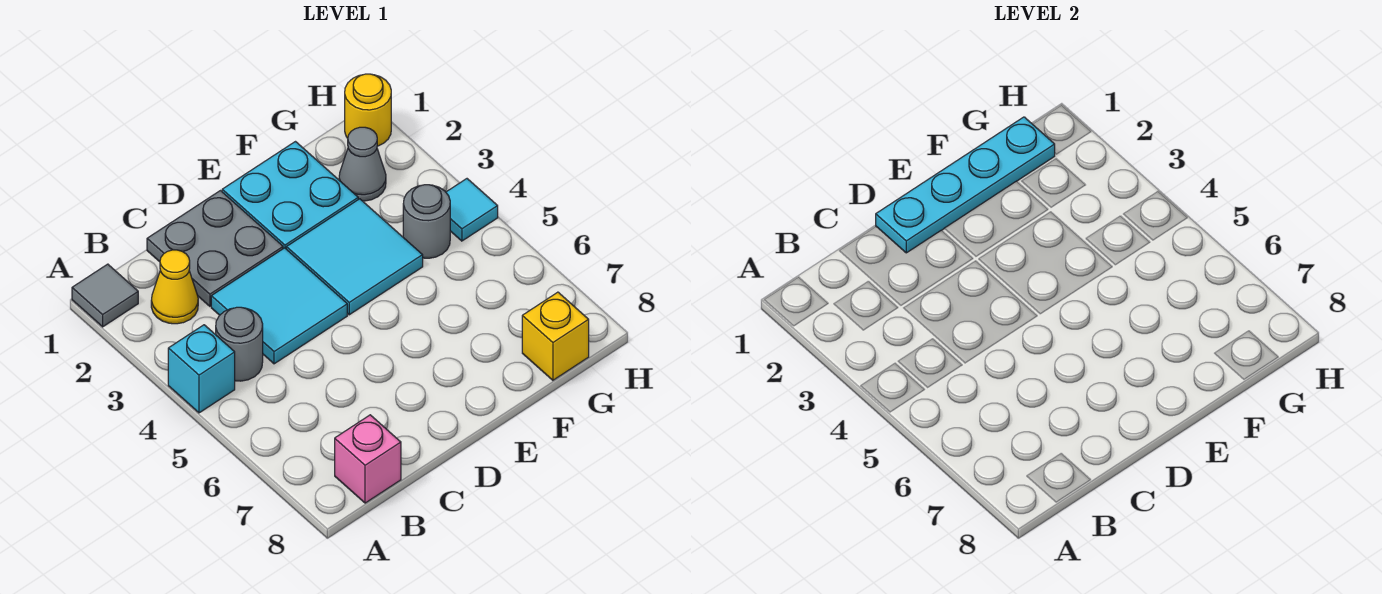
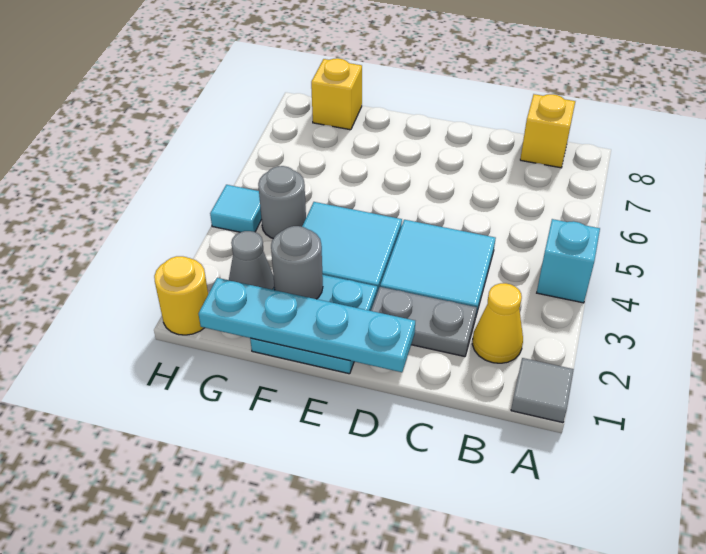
grey 1x1 round brick [216,307,263,381] -> grey 1x1 round brick moved to [271,226,323,299]
pink 1x1 brick [335,415,401,503] -> yellow 1x1 brick [520,94,575,168]
grey 2x2 plate [147,191,283,306] -> grey 1x2 plate [371,287,477,357]

